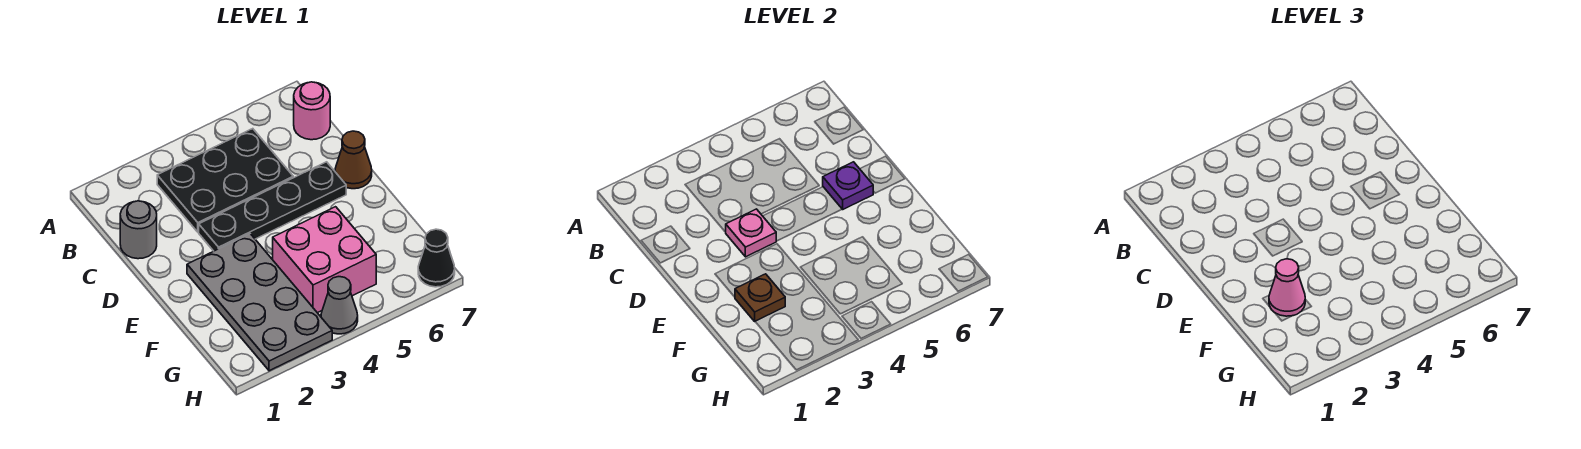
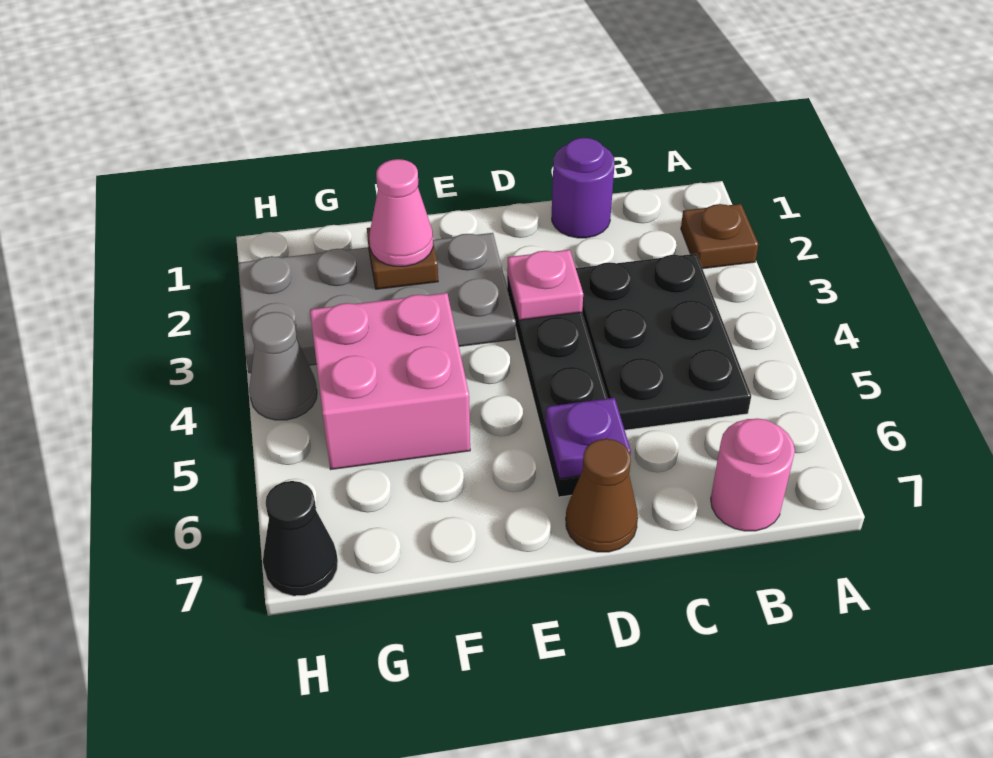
none -> brown 1x1 plate [681,204,758,269]
grey 1x1 round brick [120,201,157,259] -> purple 1x1 round brick [552,138,615,238]

